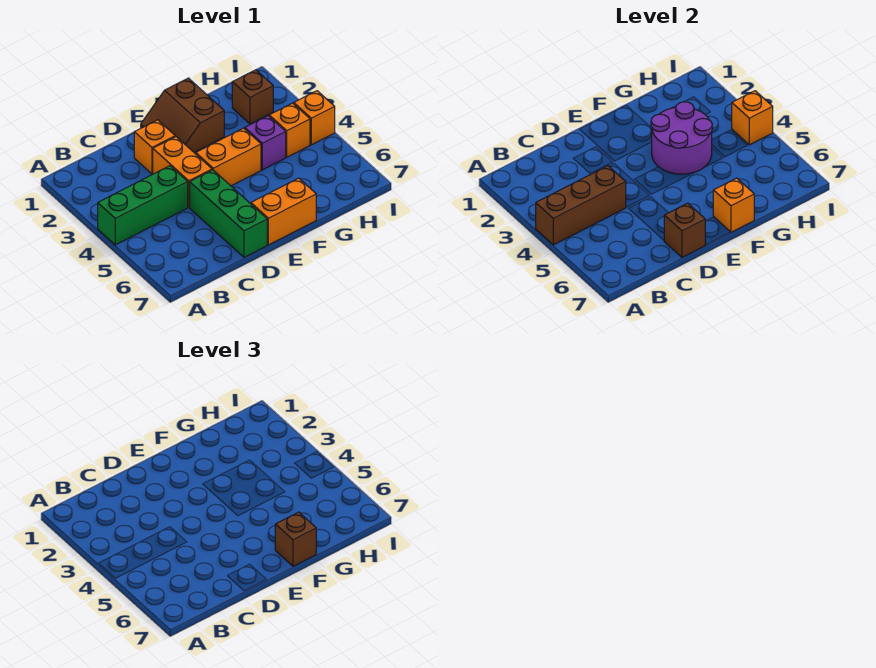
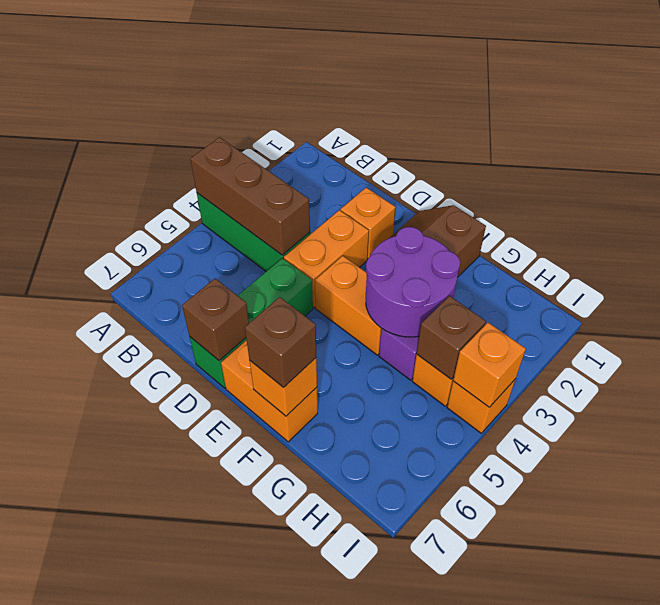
brown 1x1 brick [232,70,273,124] -> brown 1x1 brick moved to [417,296,486,379]

